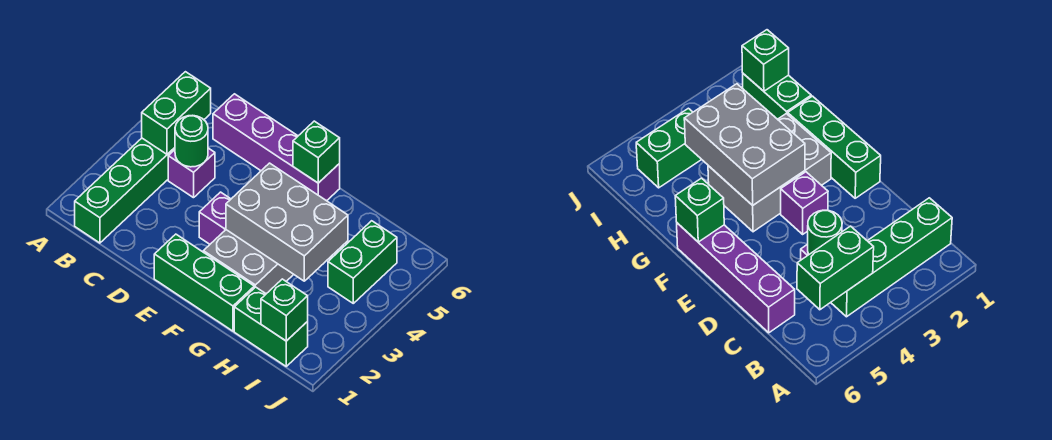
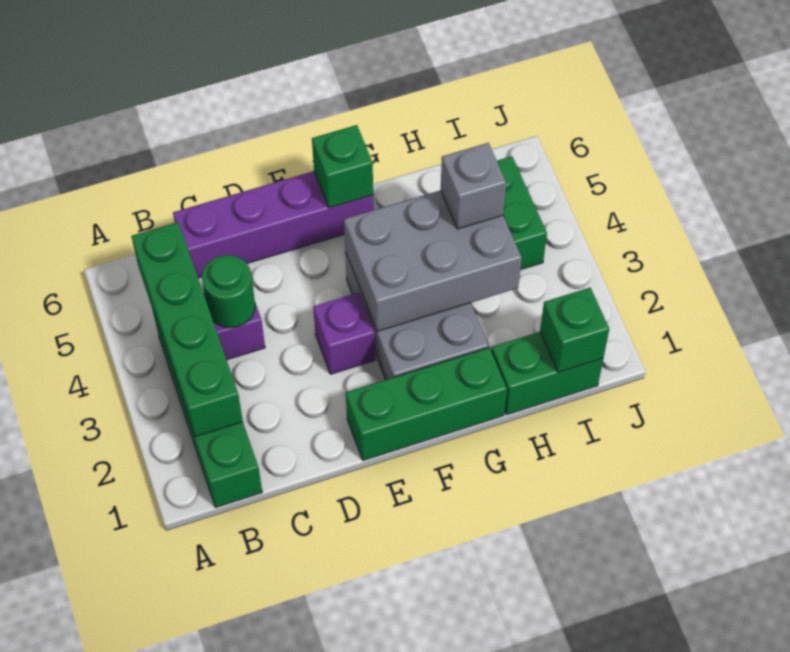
green 1x2 brick [142,72,211,154] -> green 1x4 brick [131,222,243,437]
none -> grey 1x1 brick [441,143,506,229]

